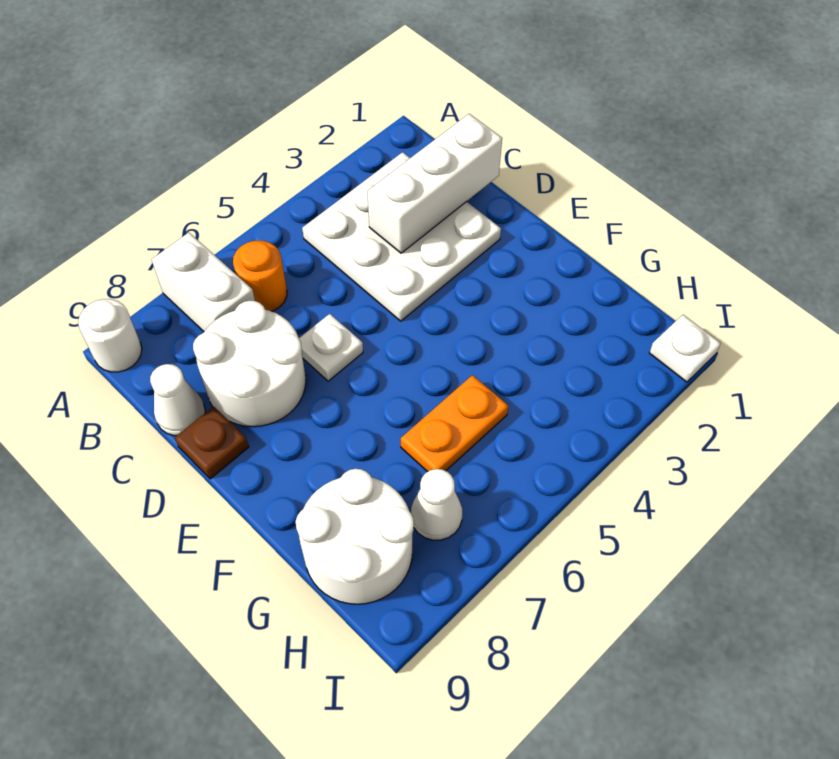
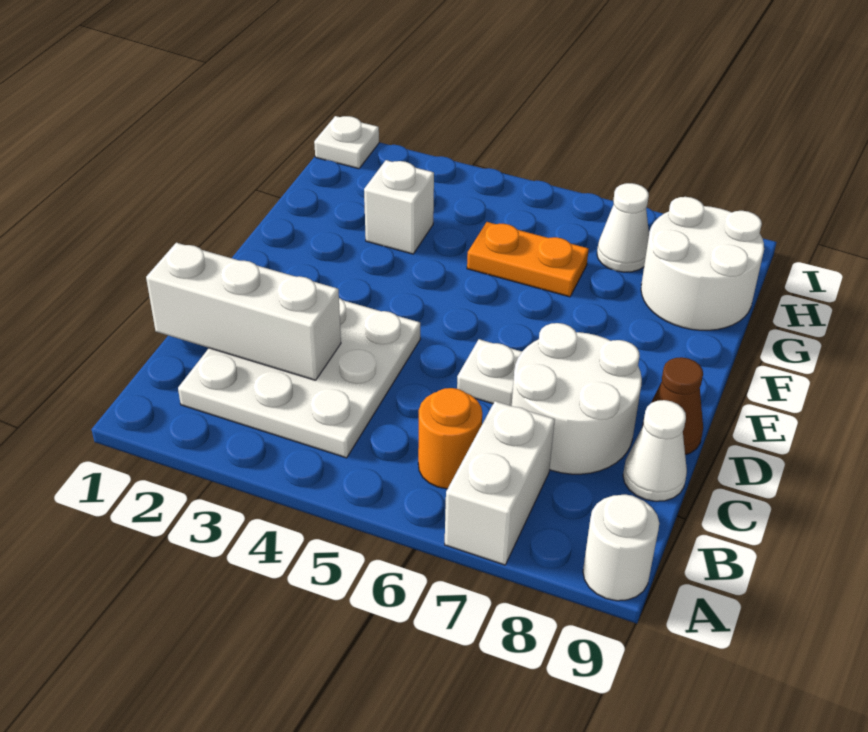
brown 1x1 plate [175,407,249,479] -> brown 1x1 cone [642,357,703,455]
none -> white 1x1 brick [364,160,434,254]

